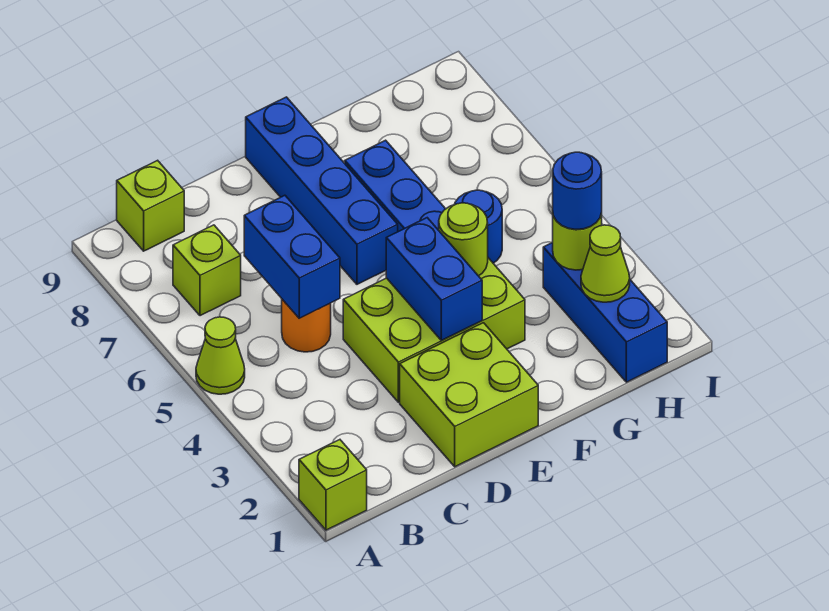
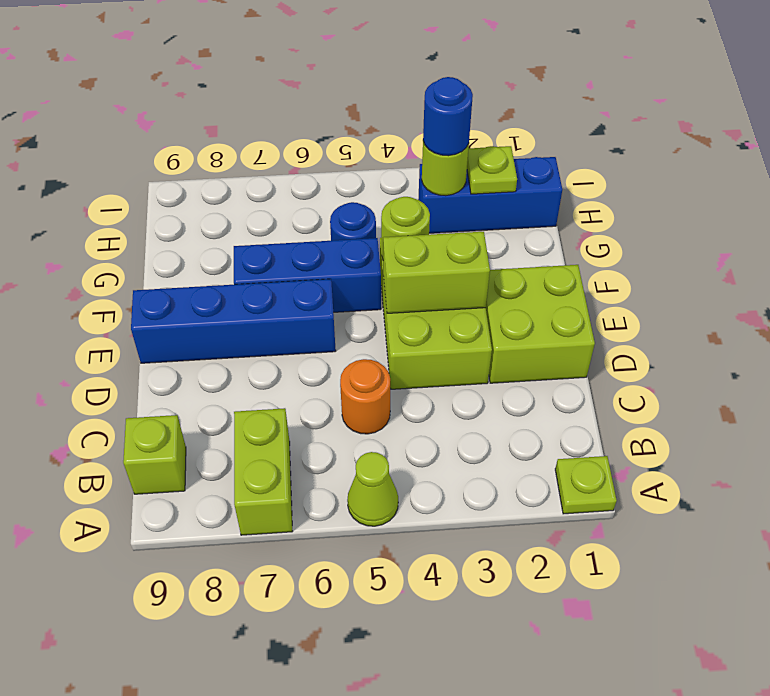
lime 1x1 brick [299,440,367,530] -> lime 1x1 plate [555,456,617,514]
lime 1x1 brick [173,225,241,316] -> lime 1x2 brick [234,408,292,535]
blue 1x2 brick [244,195,340,318] -> none
blue 1x2 brick [386,218,482,340] -> lime 1x2 brick [383,232,490,313]
lime 1x1 cone [581,225,630,302] -> lime 1x1 plate [467,146,517,194]

